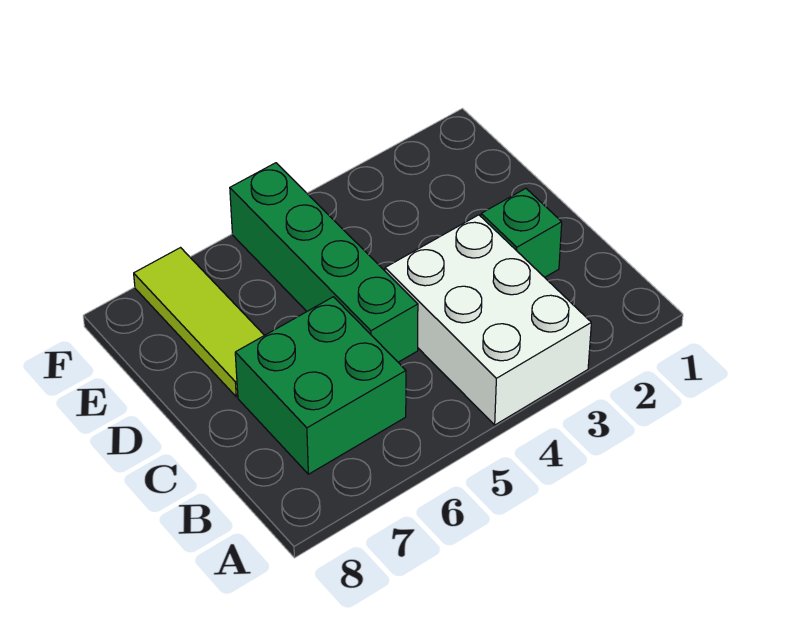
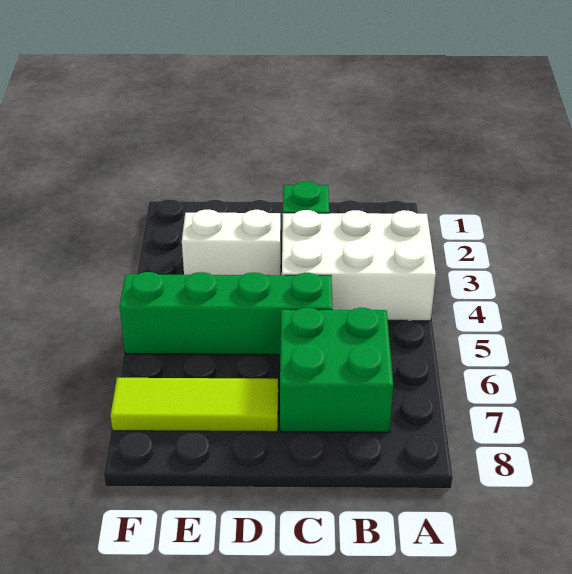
none -> white 1x2 brick [182,210,281,275]

